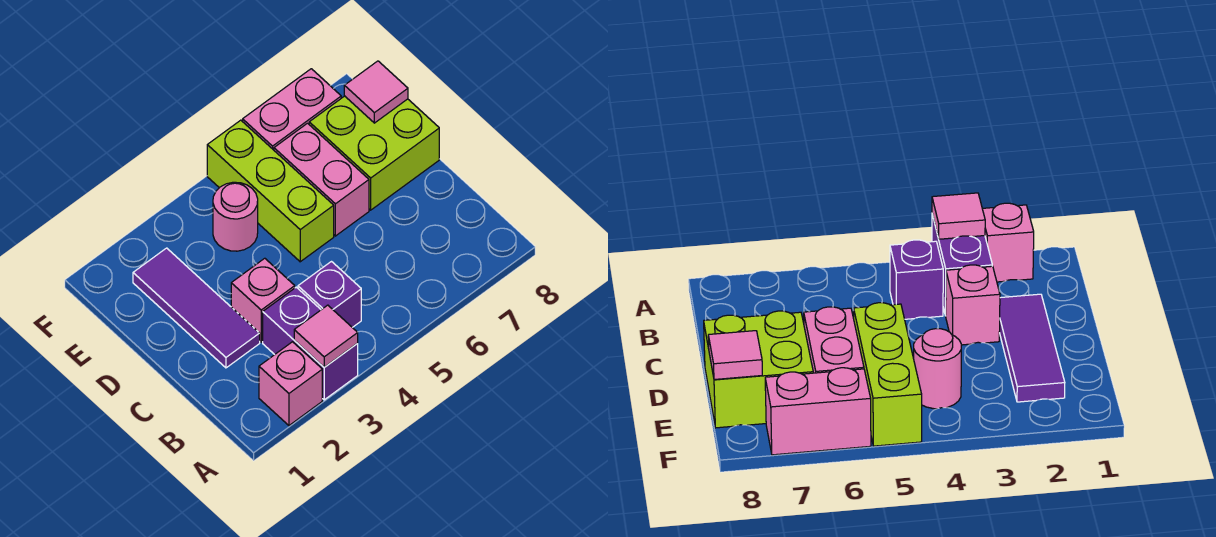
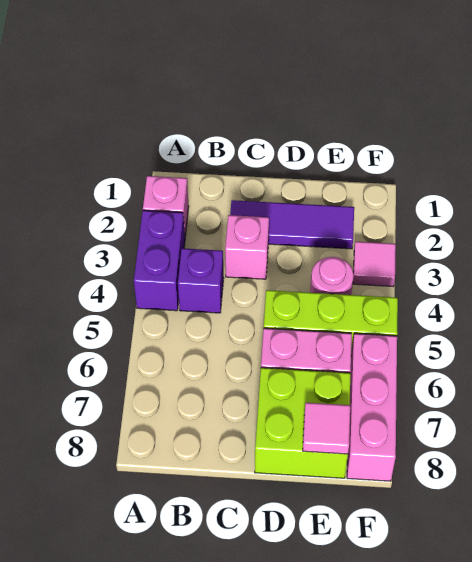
purple 1x2 brick [263,287,358,400] -> purple 1x2 brick turned to [134,210,185,311]
pink 1x1 tile [294,305,358,367] -> pink 1x1 tile moved to [353,242,396,286]
pink 1x2 brick [243,69,341,150] -> pink 1x3 brick [347,334,397,481]

